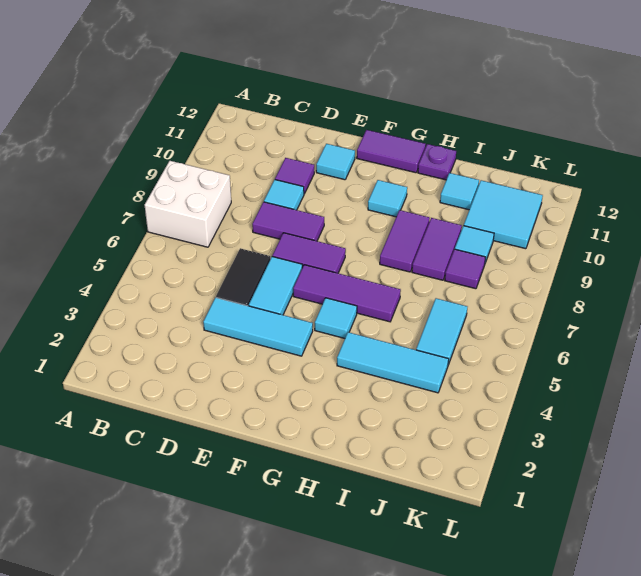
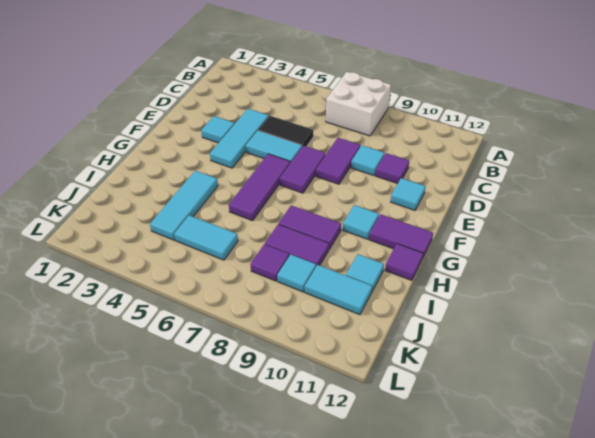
purple 1x2 tile [357,130,426,173] -> purple 1x2 tile turned to [369,214,433,259]
cyan 1x1 tile [315,298,357,338] -> cyan 1x1 tile moved to [201,116,234,143]
purple 1x1 plate [418,144,456,180] -> purple 1x1 tile [385,244,423,281]
cyan 2x2 tile [464,180,543,249] -> cyan 1x2 tile [305,265,372,315]

